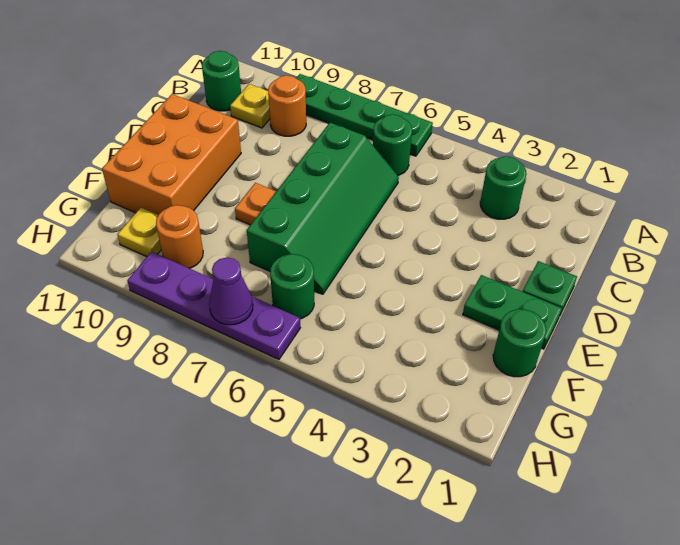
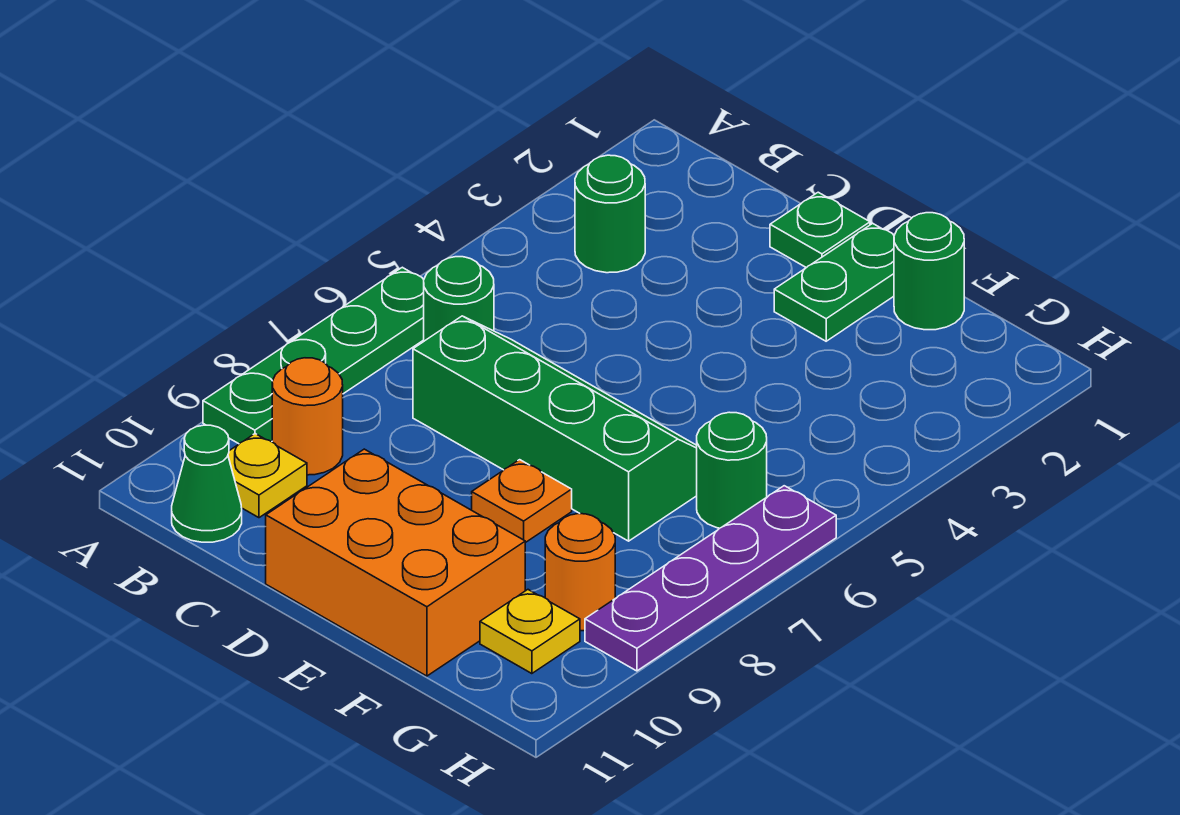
green 1x1 round brick [202,51,241,111] -> green 1x1 cone [172,425,242,542]
purple 1x1 cone [209,257,253,325] -> none

